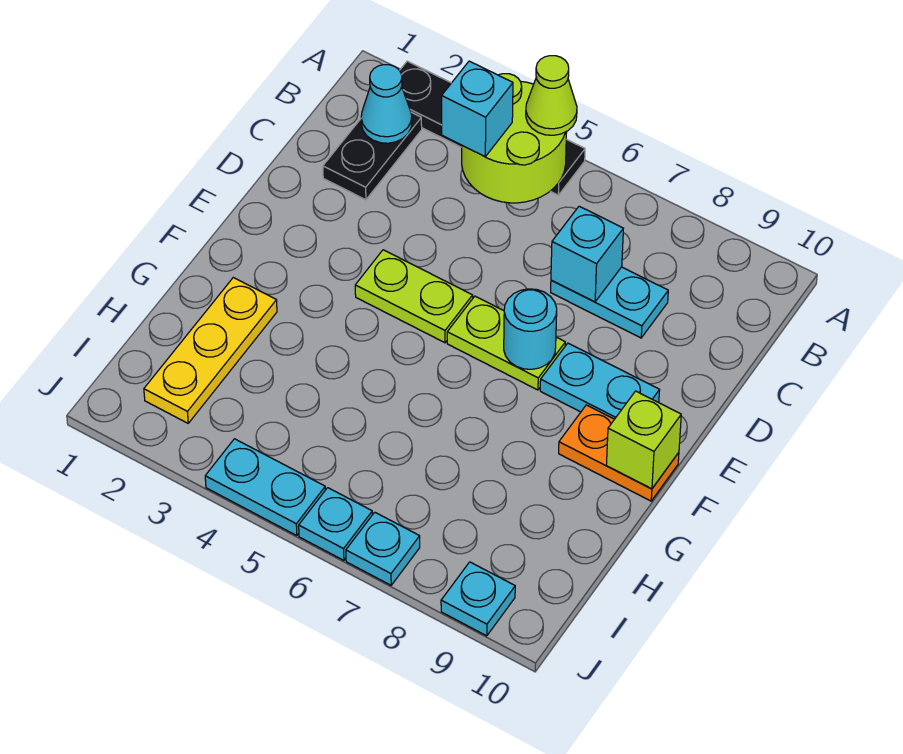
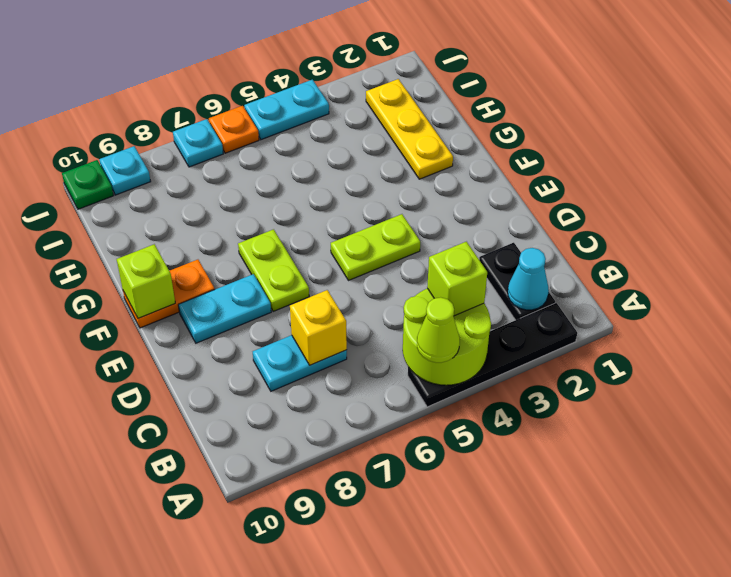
cyan 1x1 brick [442,61,513,157] -> lime 1x1 brick [427,242,487,316]
cyan 1x1 brick [551,206,623,302] -> yellow 1x1 brick [290,290,347,365]
lime 1x2 plate [447,296,565,390] -> lime 1x2 plate turned to [238,229,309,312]
cyan 1x1 round brick [504,289,557,369] -> none
cyan 1x1 plate [299,488,372,560] -> orange 1x1 plate [209,106,259,153]
none -> green 1x1 plate [62,160,114,209]

